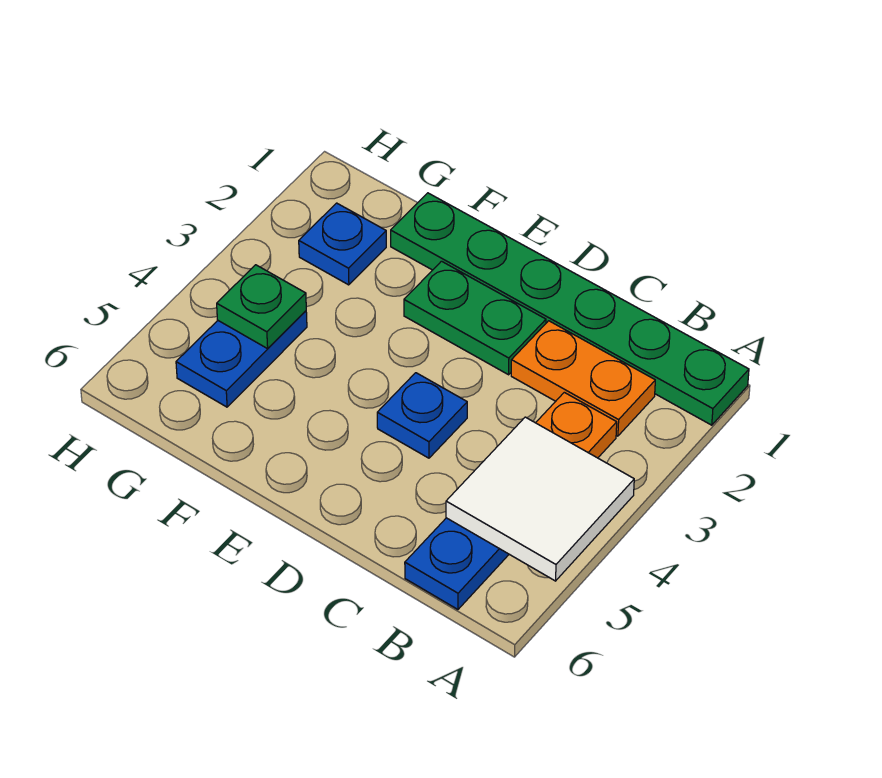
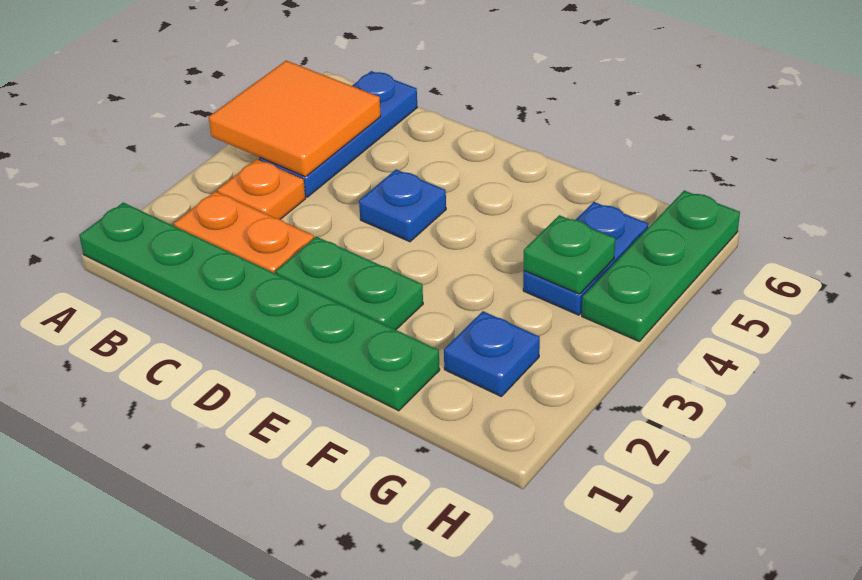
white 2x2 tile [446,417,634,581] -> orange 2x2 tile [209,61,381,177]
none -> green 1x3 plate [582,191,740,341]

